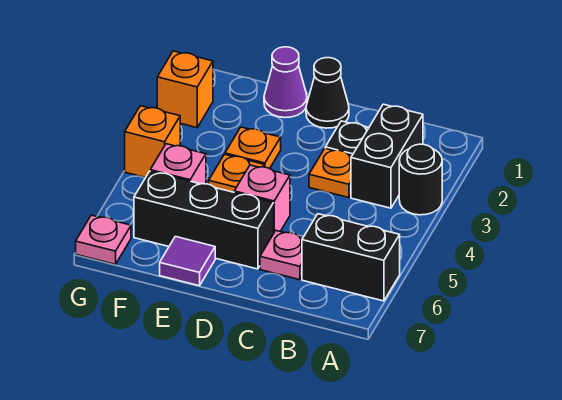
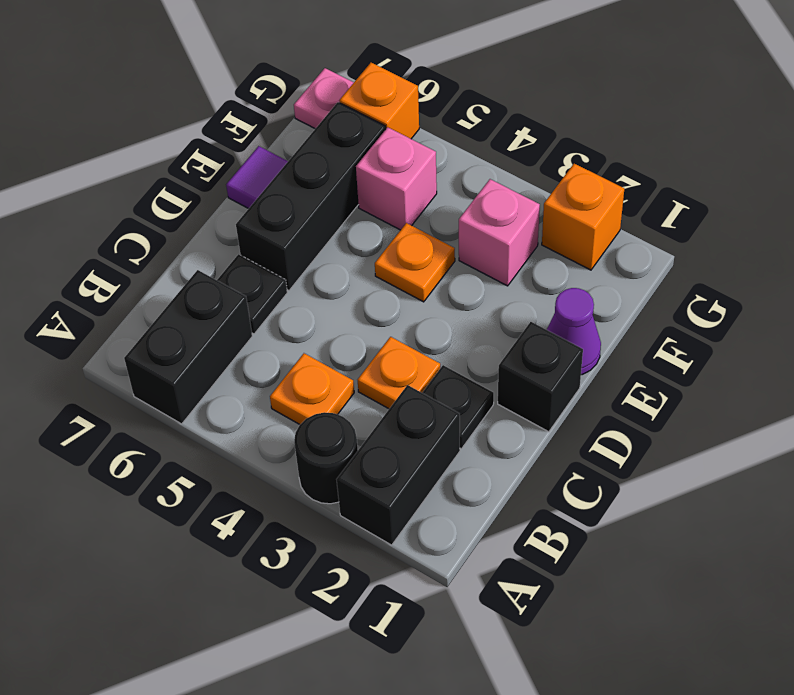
black 1x2 brick [351,104,423,208] -> black 1x2 brick turned to [337,385,460,545]
pink 1x1 plate [260,231,303,280] -> black 1x1 plate [217,254,287,334]
black 1x1 cone [306,58,349,128] -> black 1x1 brick [498,322,583,432]
pink 1x1 brick [234,165,290,232] -> pink 1x1 brick moved to [459,179,540,286]
orange 1x1 plate [225,127,281,168] -> orange 1x1 plate moved to [270,353,354,424]
orange 1x1 brick [125,106,180,178] -> orange 1x1 brick moved to [339,63,419,139]

